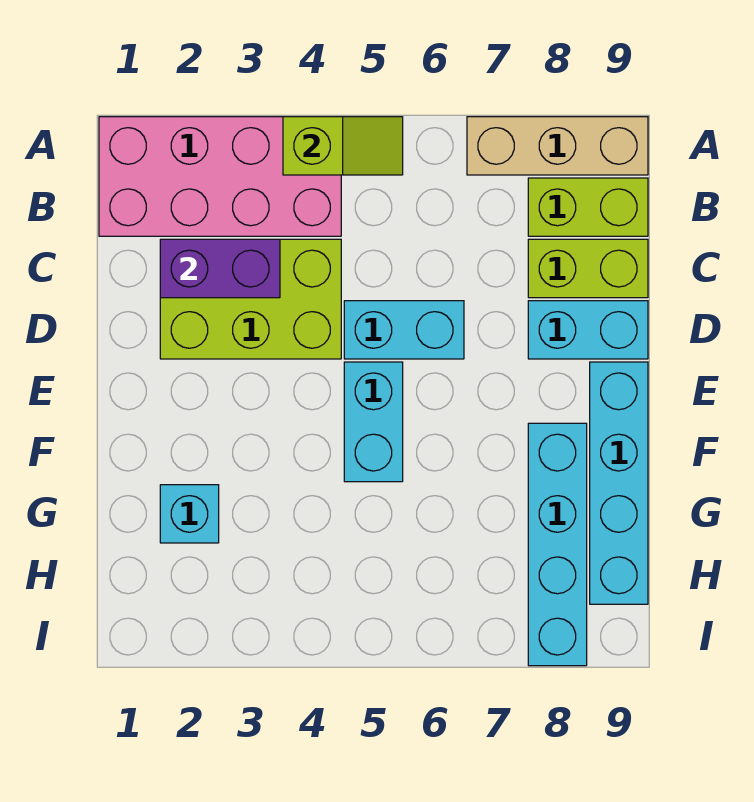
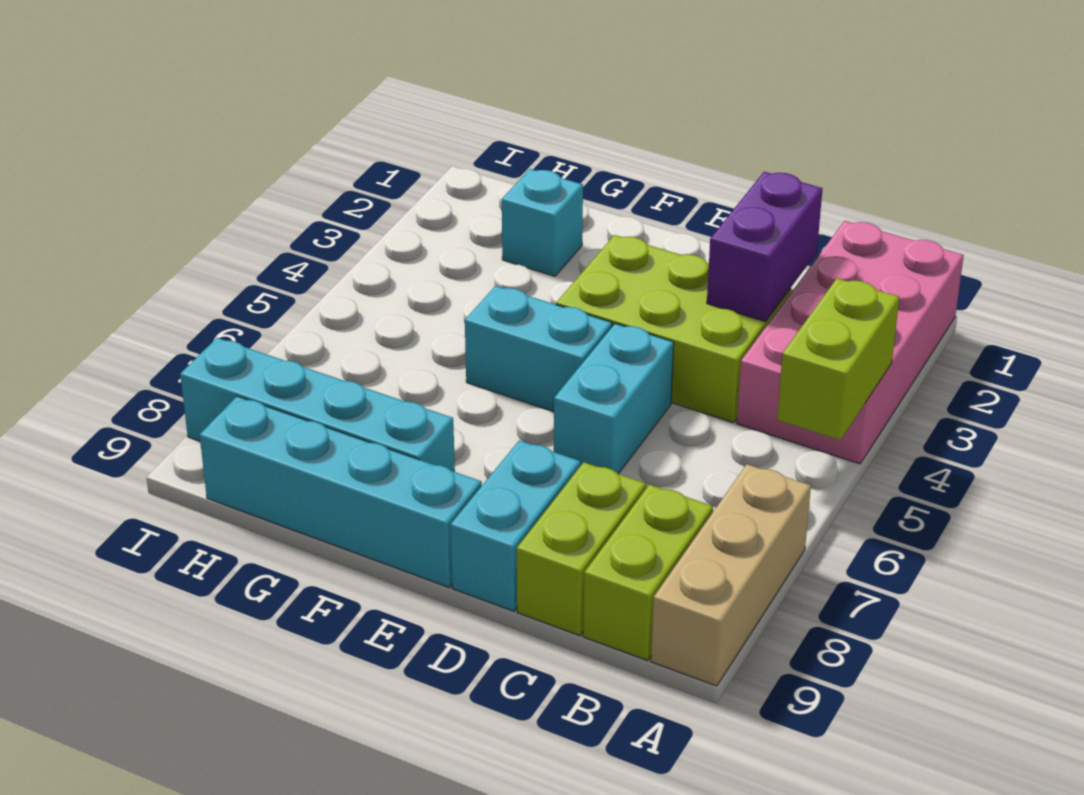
lime 1x2 slope [283,117,403,175] -> lime 1x2 brick [777,278,899,440]
lime 2x3 brick [160,239,341,359] -> lime 2x3 brick turned to [556,235,791,423]

